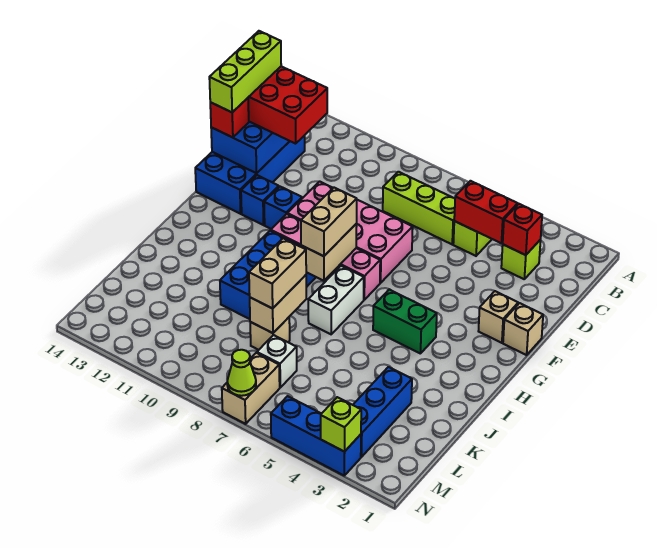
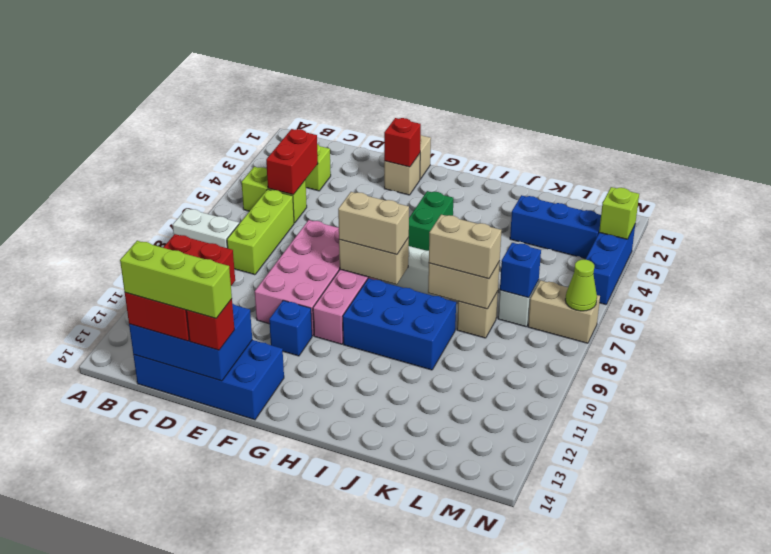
none -> white 1x2 brick [173,208,239,248]
red 1x1 brick [503,204,542,255] -> red 1x1 brick moved to [384,118,421,167]
blue 1x1 brick [241,175,279,225] -> blue 1x1 brick moved to [500,243,541,298]

